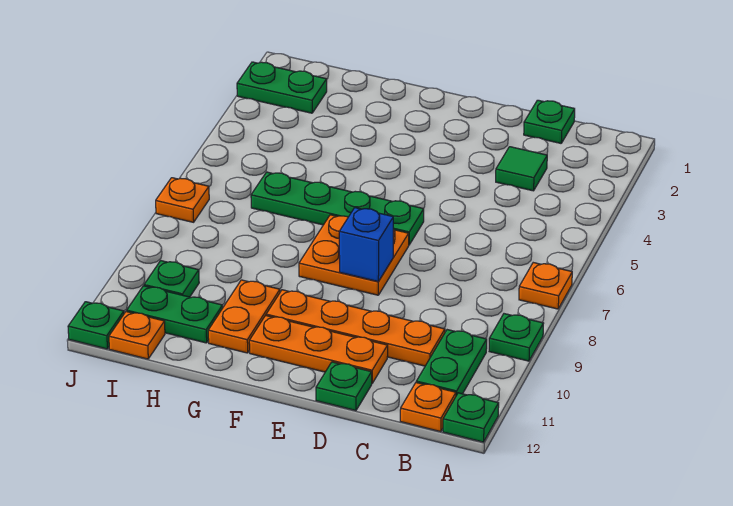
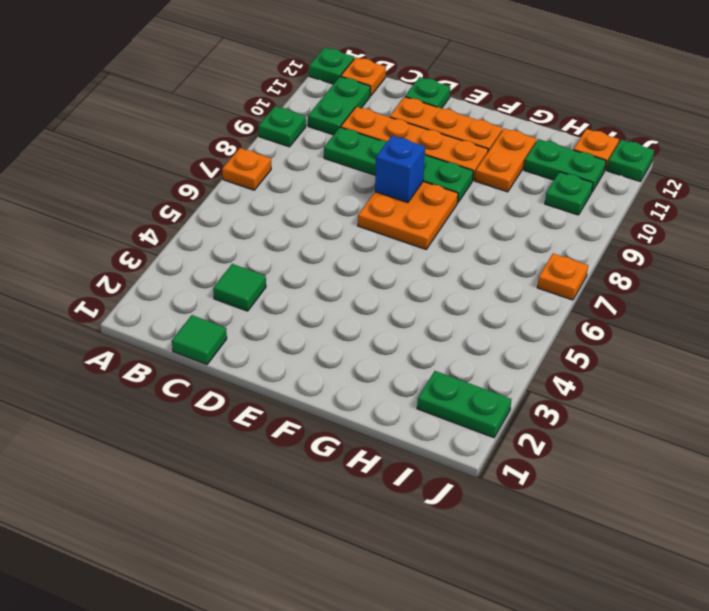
green 1x1 plate [524,100,575,143] -> green 1x1 tile [172,315,227,364]
green 1x4 plate [251,172,424,245] -> green 1x4 plate moved to [324,127,473,203]

